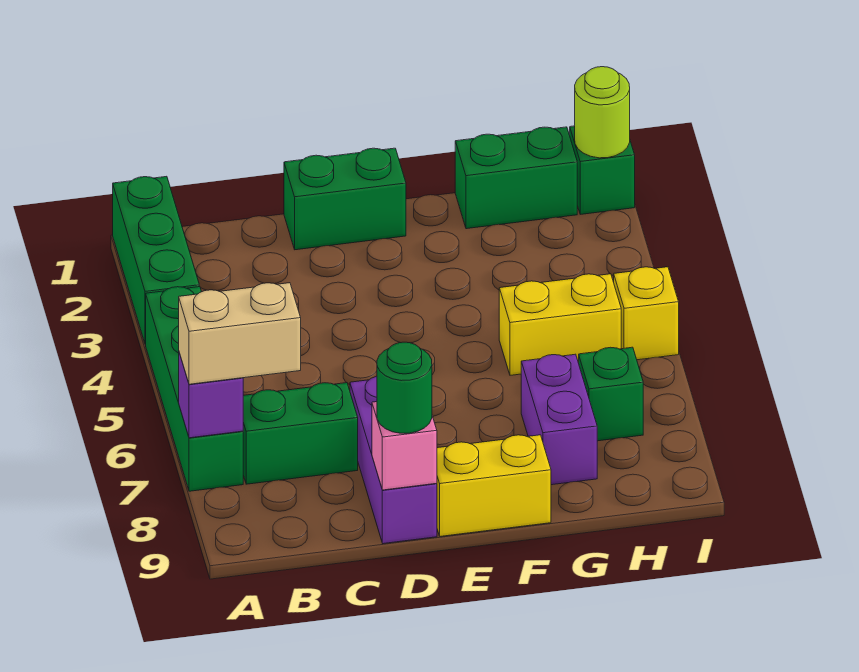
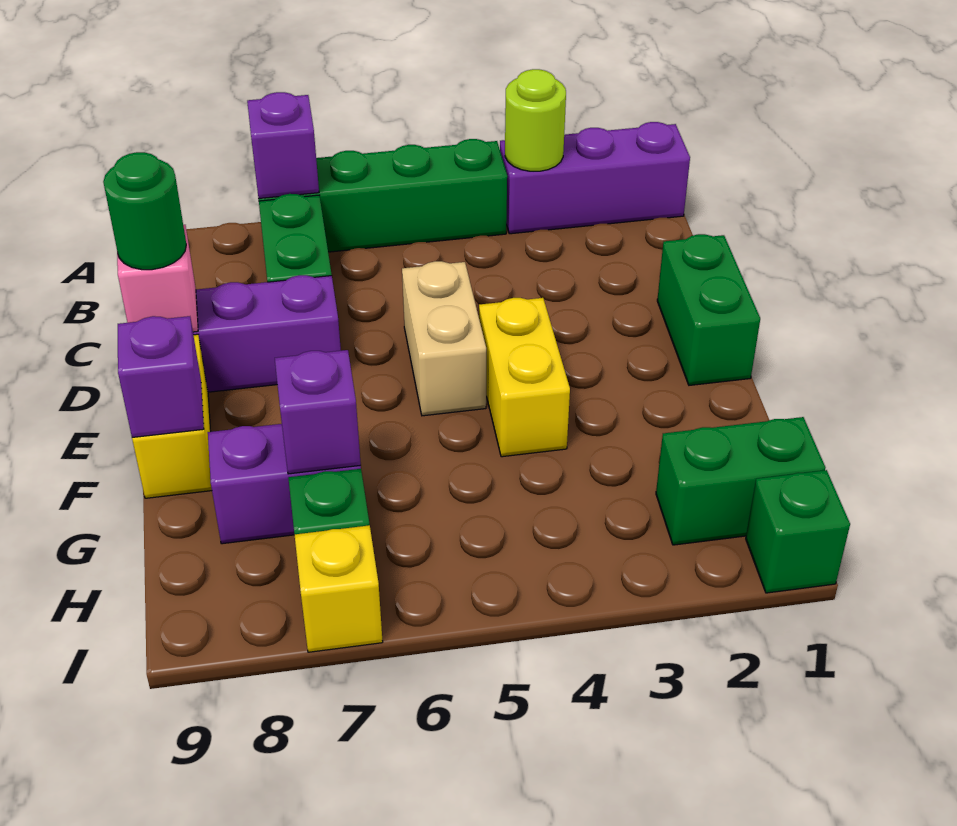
green 1x3 brick [113,176,199,344] -> purple 1x3 brick [500,122,690,234]
tan 1x2 brick [179,283,301,384] -> tan 1x2 brick moved to [402,261,486,416]
none -> purple 1x1 brick [118,316,204,437]
green 1x2 brick [455,127,577,229] -> green 1x2 brick turned to [656,417,826,545]
yellow 1x2 brick [499,274,621,375] -> yellow 1x2 brick moved to [479,298,570,457]
none -> purple 1x1 brick [275,350,361,474]
lime 1x1 round brick [575,67,630,158] -> lime 1x1 round brick moved to [505,69,566,171]
yellow 1x1 brick [614,267,679,360] -> yellow 1x1 brick moved to [294,525,383,652]

